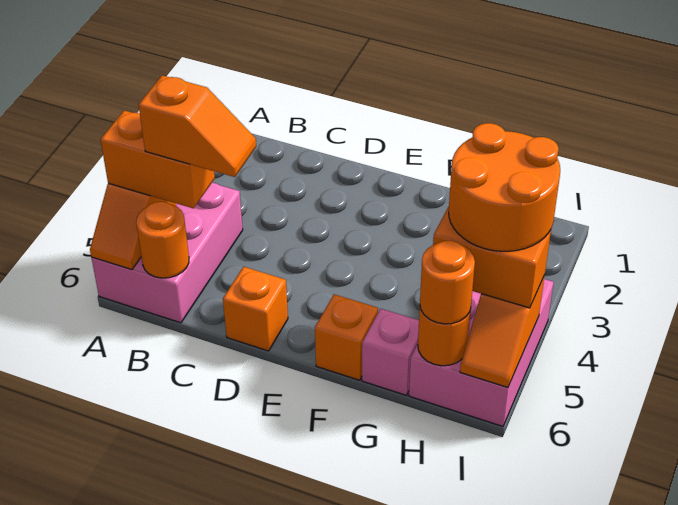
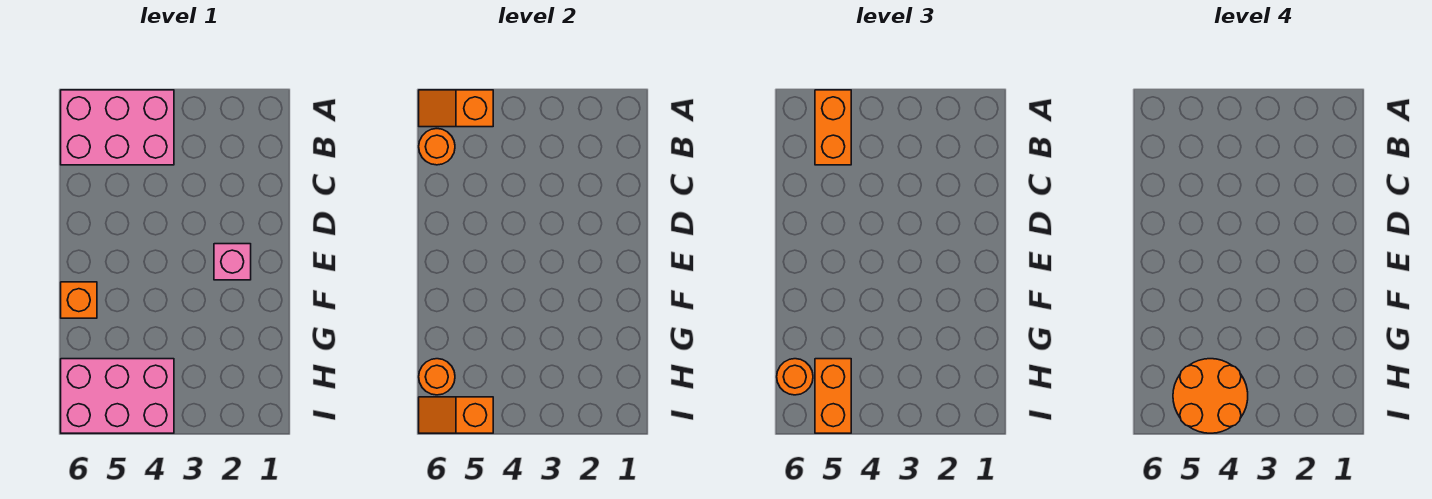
orange 1x2 slope [139,75,256,177] -> none
orange 1x1 brick [223,267,288,351] -> none
pink 1x1 brick [362,309,419,395] -> pink 1x1 brick moved to [214,244,251,280]

